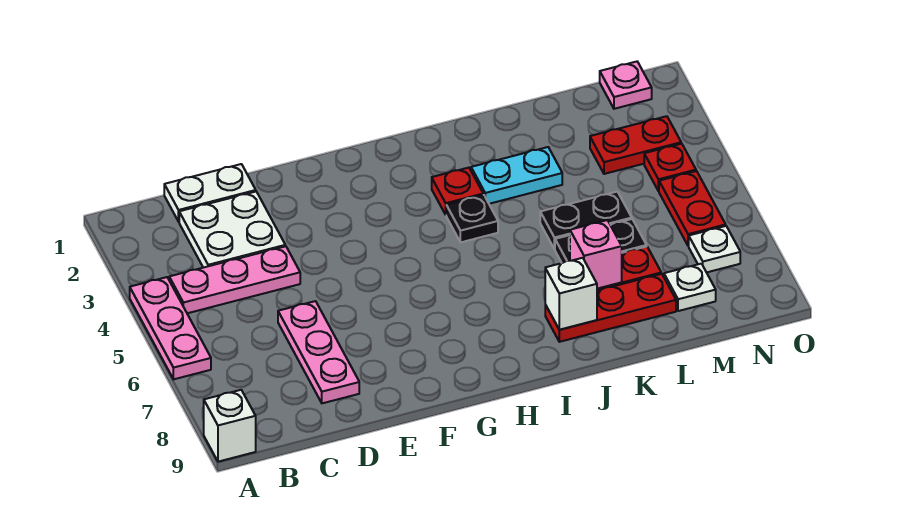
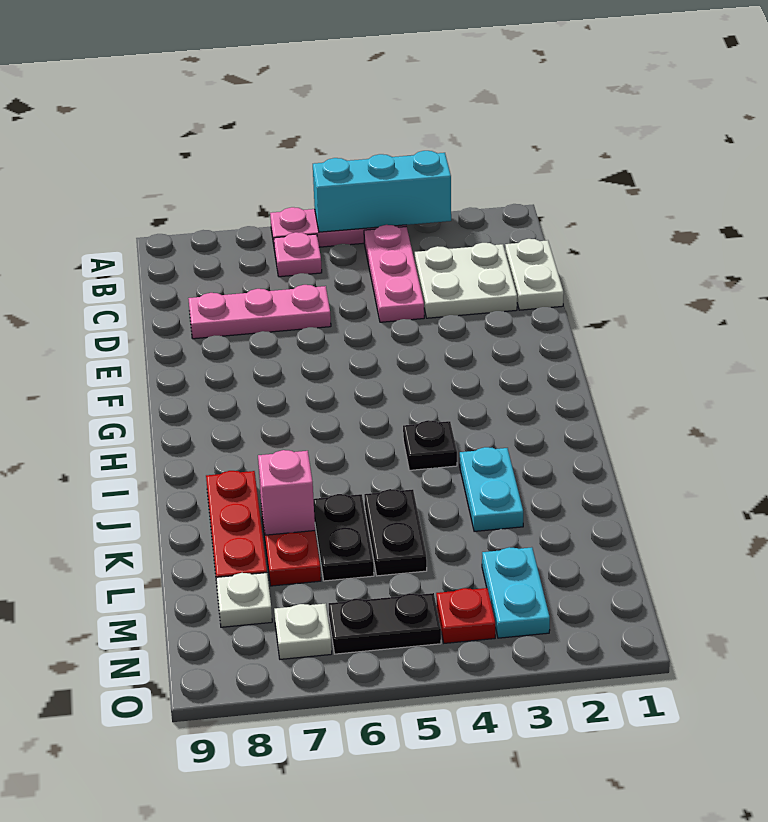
none -> cyan 1x3 brick [313,151,451,232]
white 1x1 brick [204,390,256,462] -> none
red 1x1 plate [432,168,483,215] -> none
white 1x1 brick [545,258,597,330] -> none
red 1x2 plate [590,116,681,174] -> cyan 1x2 plate [482,547,550,638]
pink 1x1 plate [600,62,652,109] -> pink 1x1 plate moved to [274,232,322,277]
red 1x2 plate [659,171,726,246] -> black 1x2 plate [329,593,441,654]

